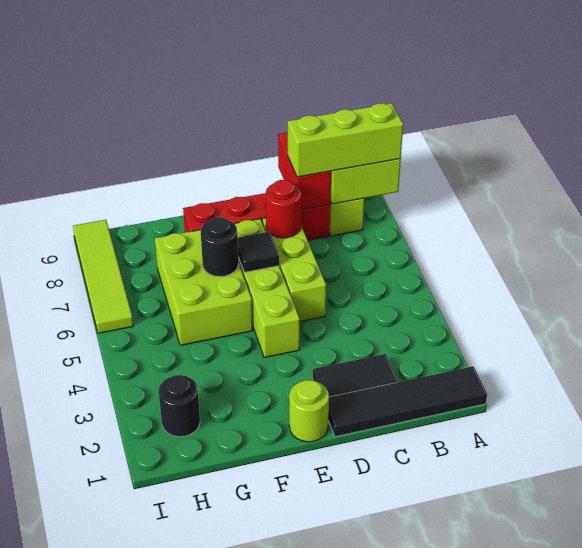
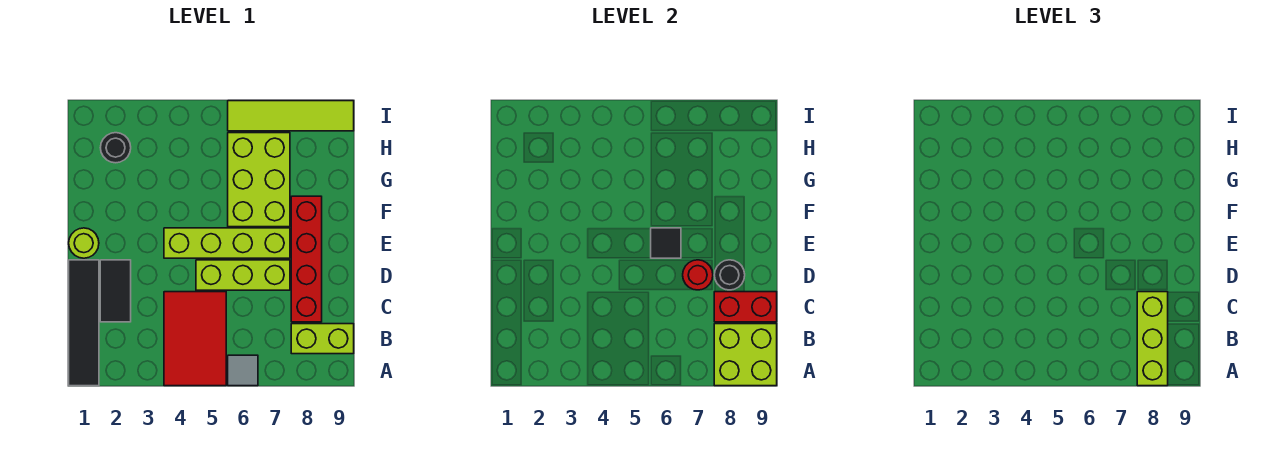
none -> red 2x3 tile [164,292,226,386]
none -> grey 1x1 tile [228,355,258,386]
lime 2x3 brick [155,230,253,345] -> lime 2x3 brick turned to [228,133,290,227]
black 1x1 round brick [201,217,239,277] -> black 1x1 round brick moved to [714,260,745,290]

